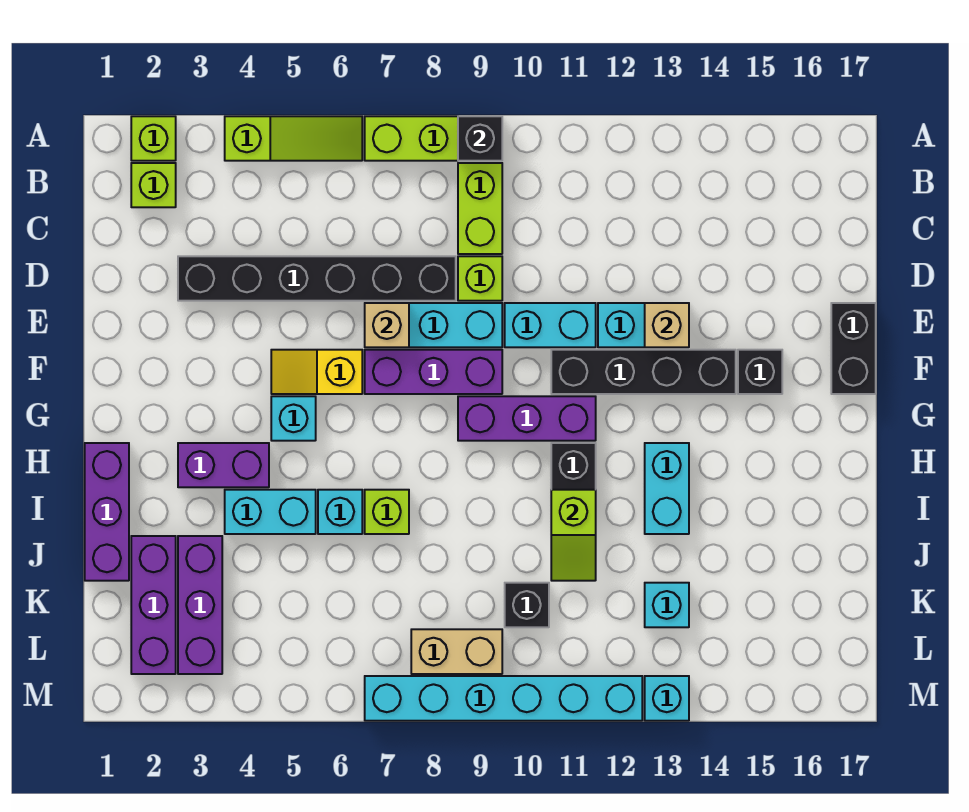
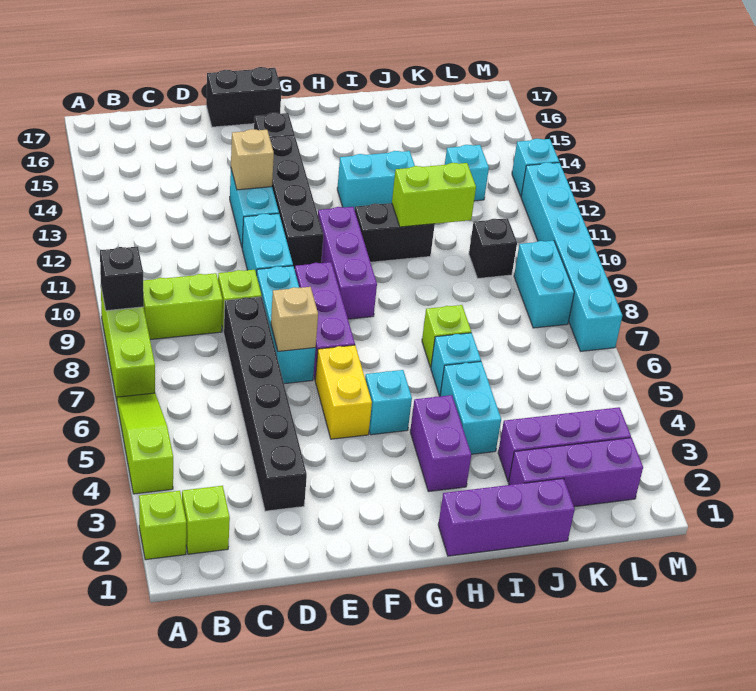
yellow 1x2 slope [271,350,362,394] -> yellow 1x2 brick [315,345,372,439]
lime 1x2 slope [551,490,596,581] -> lime 1x2 brick [392,163,476,227]
tan 1x2 brick [411,629,502,674] -> cyan 1x2 brick [514,241,574,328]

